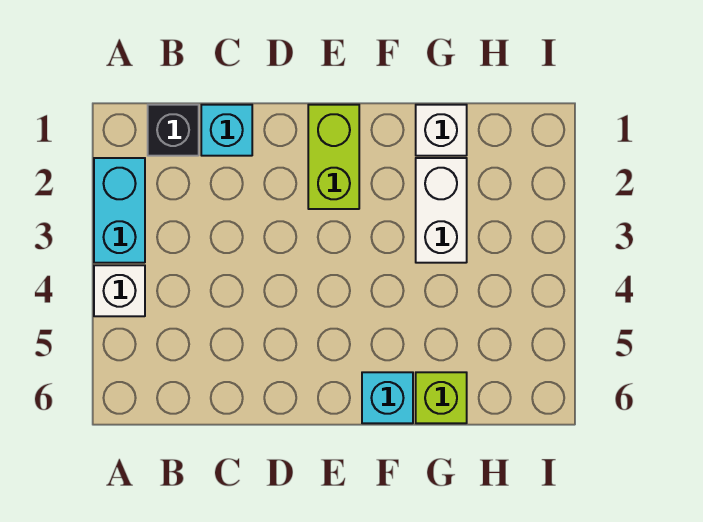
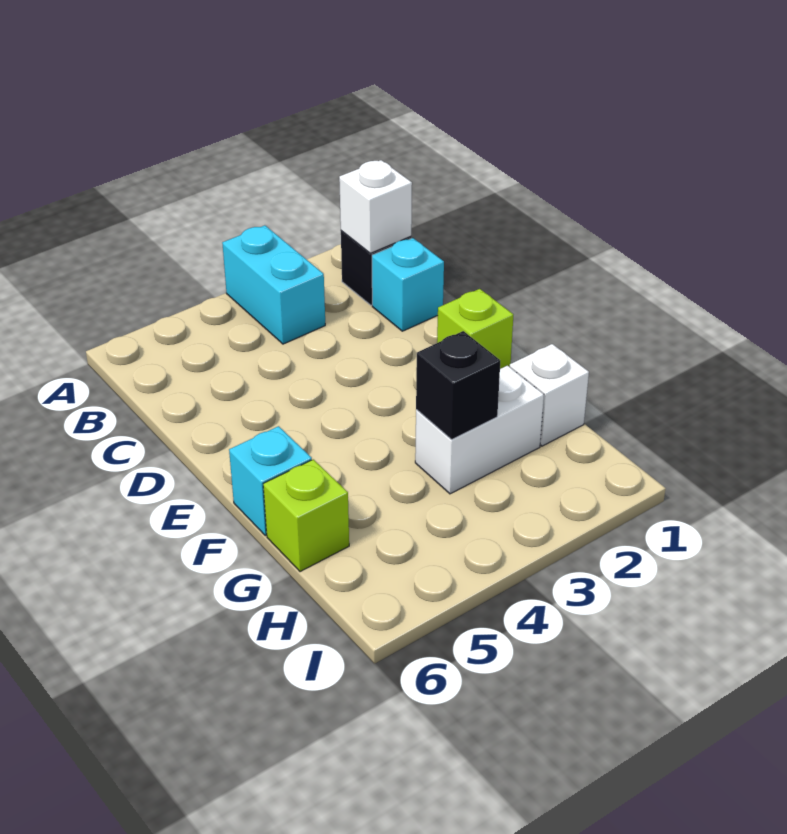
cyan 1x2 brick [94,158,145,263] -> cyan 1x2 brick turned to [222,225,325,344]
white 1x1 brick [94,265,145,316] -> white 1x1 brick moved to [339,160,412,253]
lime 1x2 brick [308,105,359,209] -> lime 1x1 brick [437,289,513,369]
none -> black 1x1 brick [416,331,500,439]

